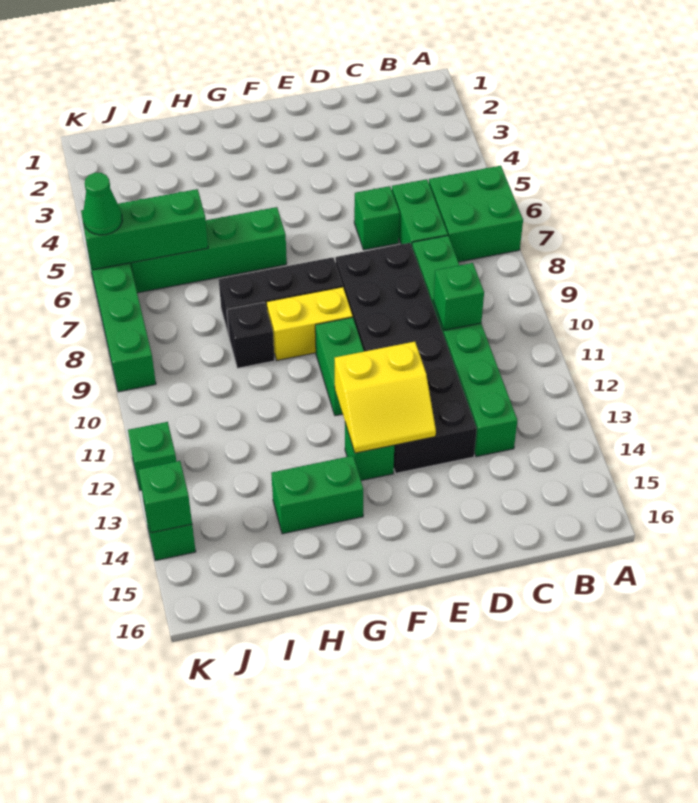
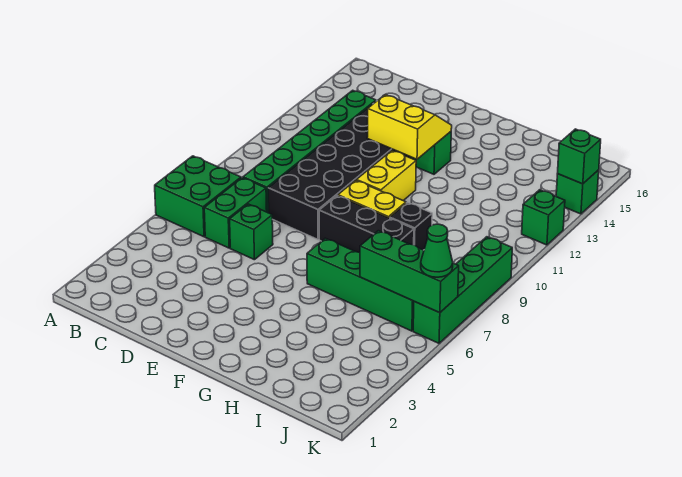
green 1x1 brick [433,263,484,330] -> none
green 1x2 brick [315,317,364,416] -> yellow 1x2 brick [356,150,416,201]
green 1x2 brick [271,456,363,534] -> none

